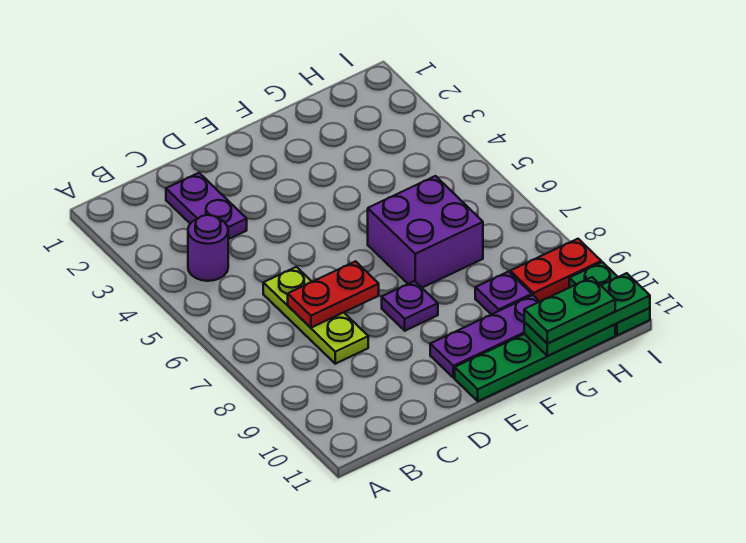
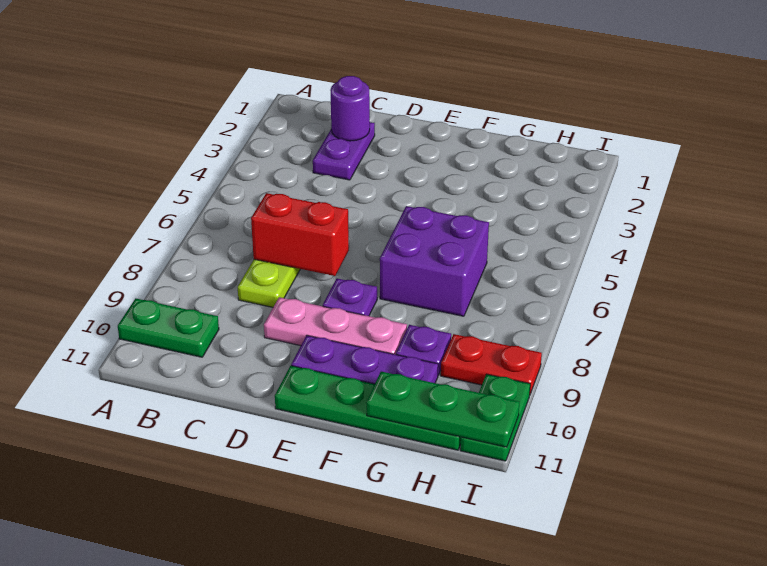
purple 1x1 round brick [188,215,228,281] -> purple 1x1 round brick moved to [331,76,370,141]
red 1x2 plate [288,261,379,328] -> red 1x2 brick [251,193,349,276]
none -> pink 1x3 plate [264,297,407,354]
green 1x2 plate [524,277,615,344] -> green 1x2 plate moved to [118,298,219,357]

